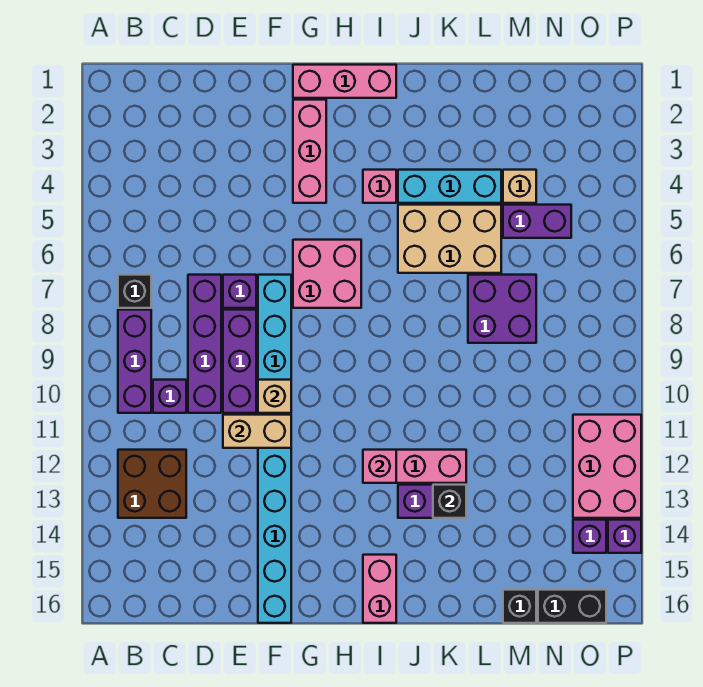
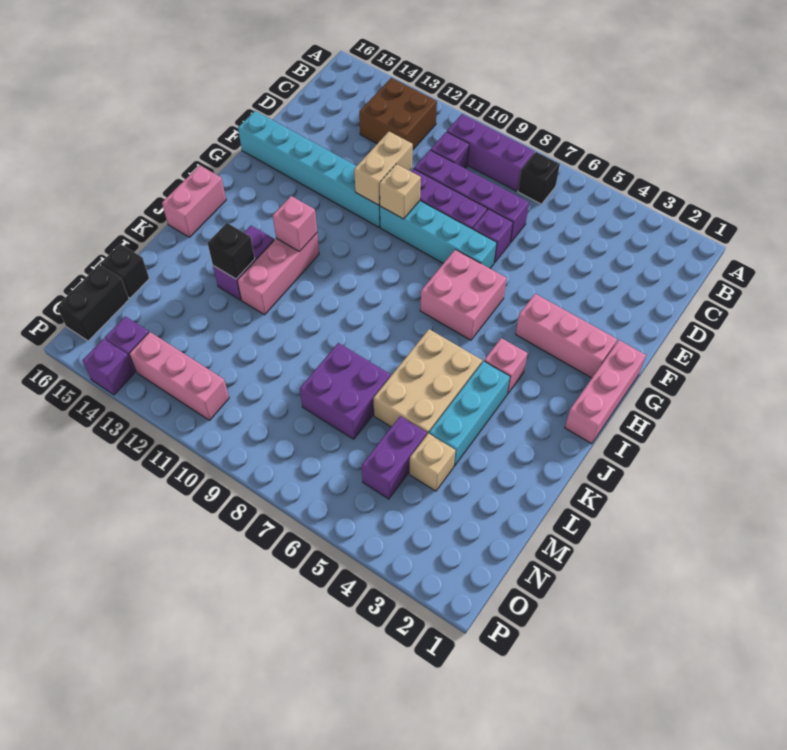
pink 1x2 brick [363,555,396,623] -> pink 1x2 brick turned to [162,165,226,237]
pink 2x3 brick [573,415,641,518] -> pink 1x3 brick [129,332,229,420]

